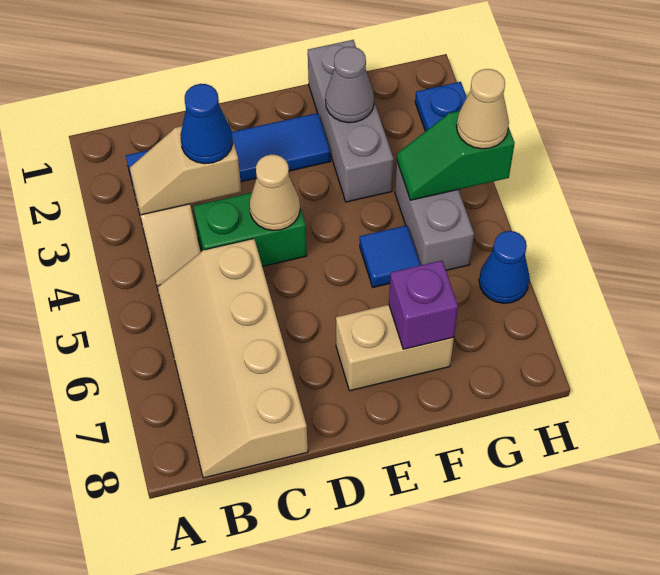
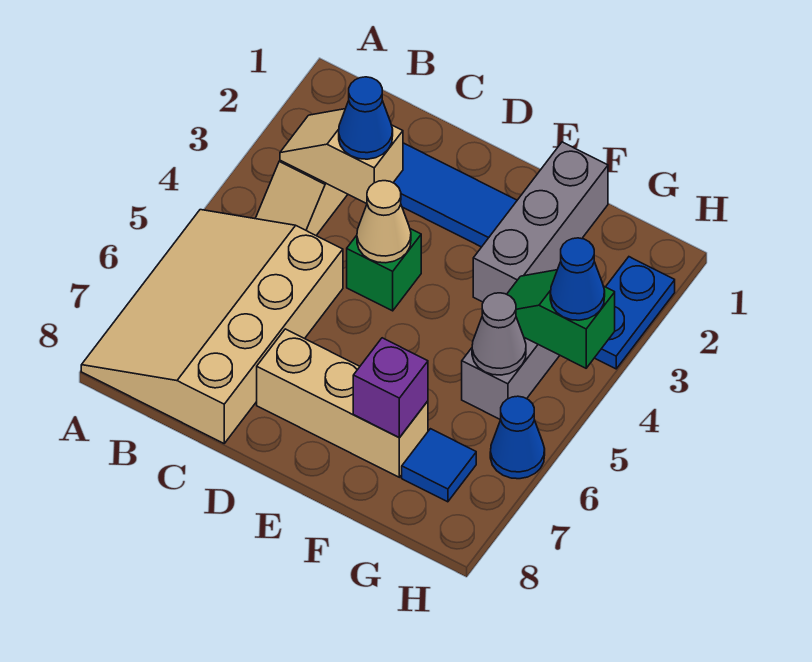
tan 2x4 slope [157,239,308,478] -> tan 3x4 slope [81,210,343,443]
green 1x2 brick [193,184,307,266] -> green 1x1 brick [347,229,421,311]
tan 1x2 brick [336,305,454,391] -> tan 1x3 brick [257,329,428,477]
grey 1x1 cone [325,47,374,123] -> grey 1x1 cone moved to [472,293,526,375]
blue 1x1 tile [360,225,420,287] -> blue 1x1 tile moved to [402,429,476,502]
tan 1x1 cone [457,69,509,149] -> blue 1x1 cone [550,238,605,320]

